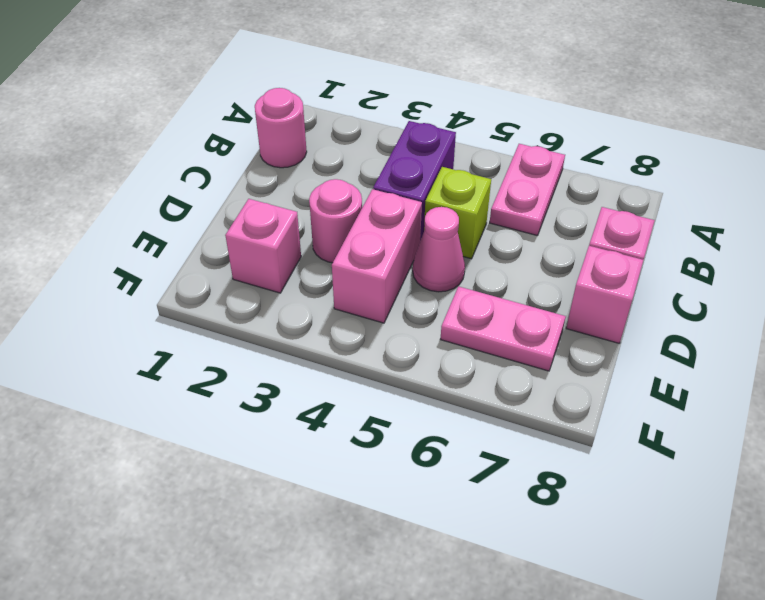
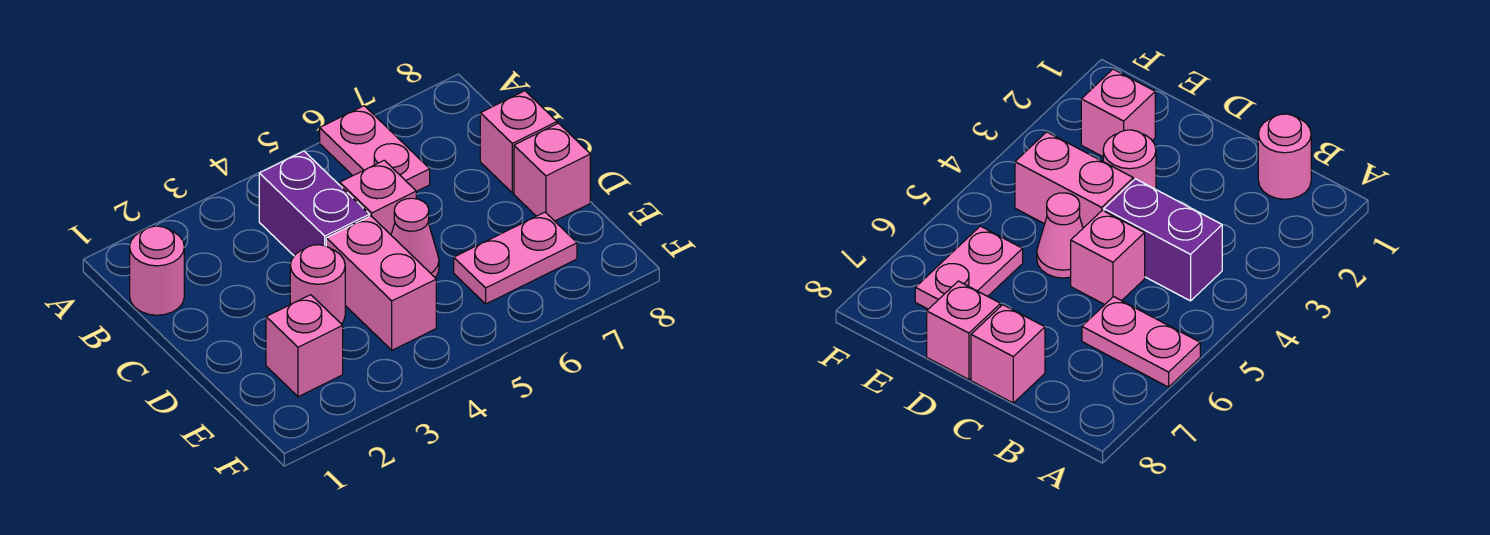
lime 1x1 brick [424,167,491,259] -> pink 1x1 brick [340,160,416,235]

